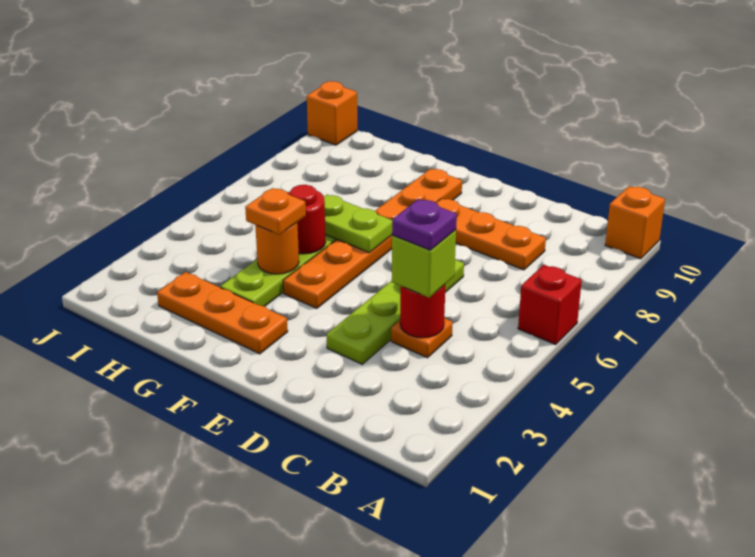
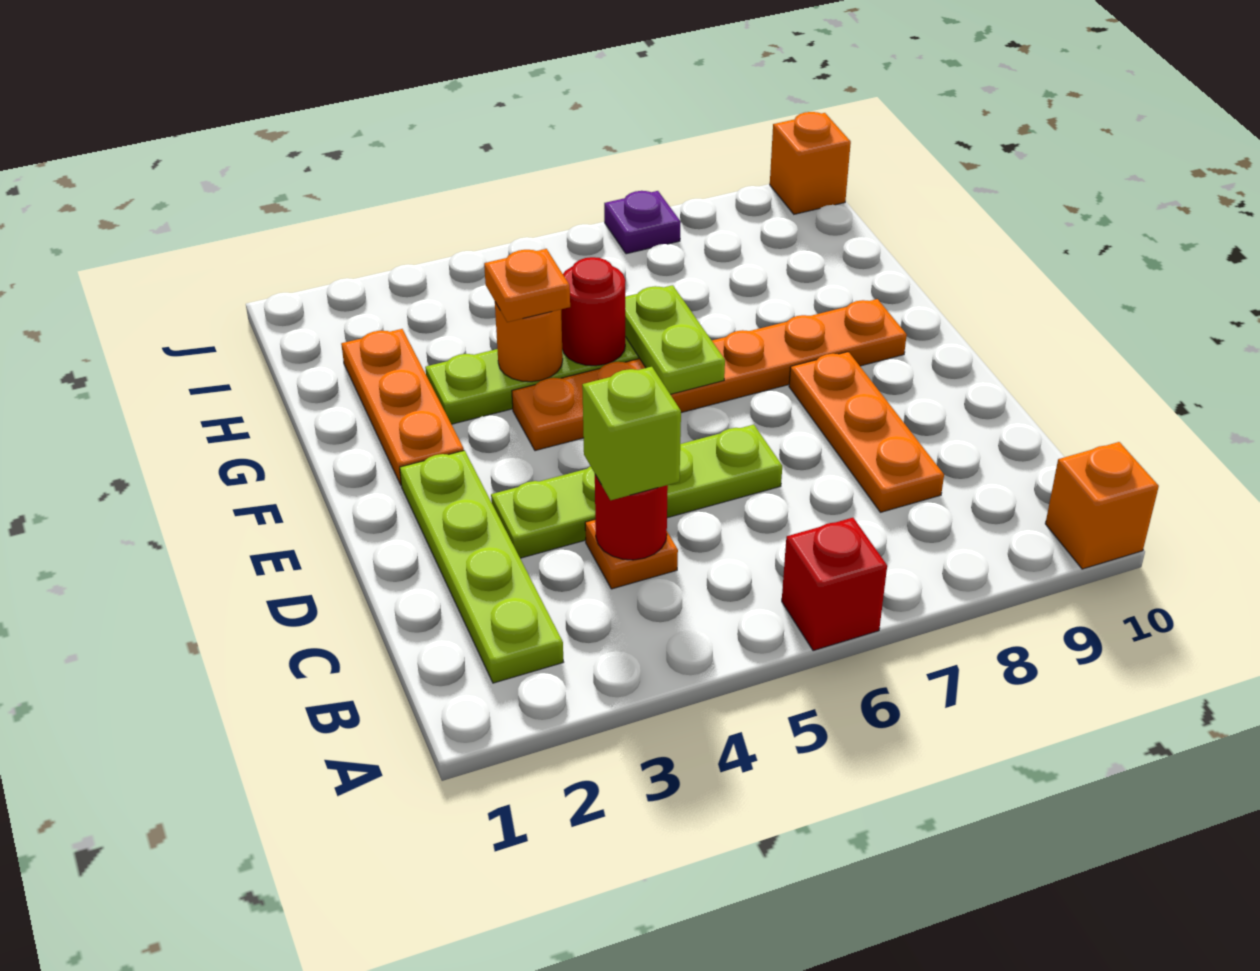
none -> lime 1x4 plate [400,451,563,683]
purple 1x1 plate [392,199,457,250] -> purple 1x1 plate moved to [604,191,681,254]

